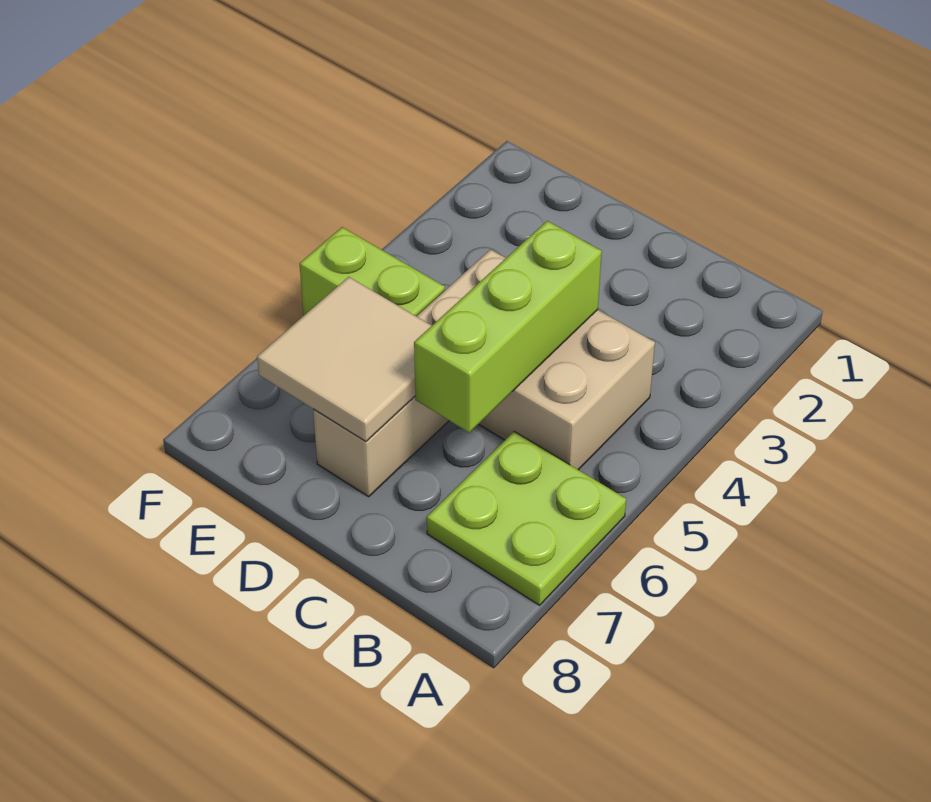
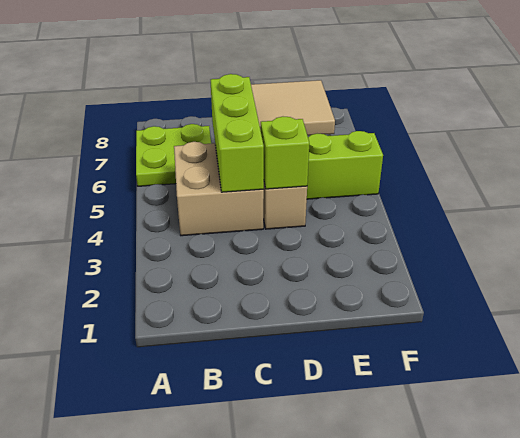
none -> lime 1x1 brick [261,117,309,189]

